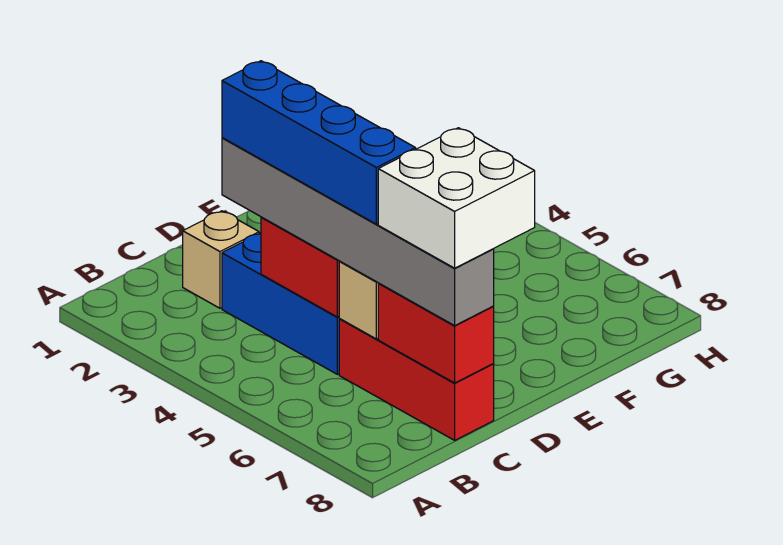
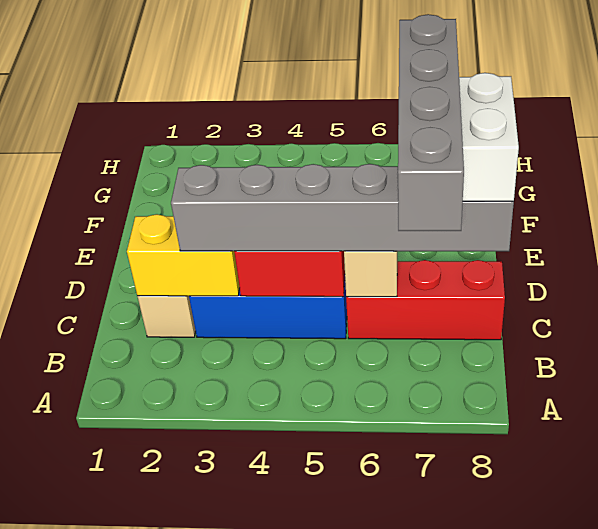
none -> grey 1x4 brick [398,14,464,231]
none -> yellow 1x2 brick [127,214,240,296]
blue 1x4 brick [222,61,416,224] -> none
red 1x2 brick [378,284,494,383] -> none

